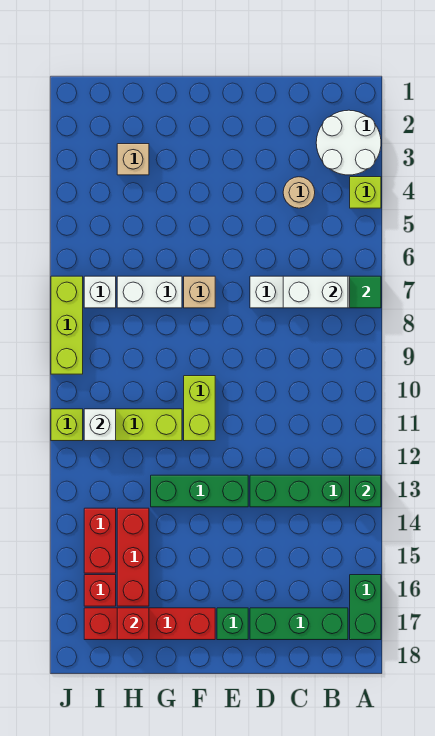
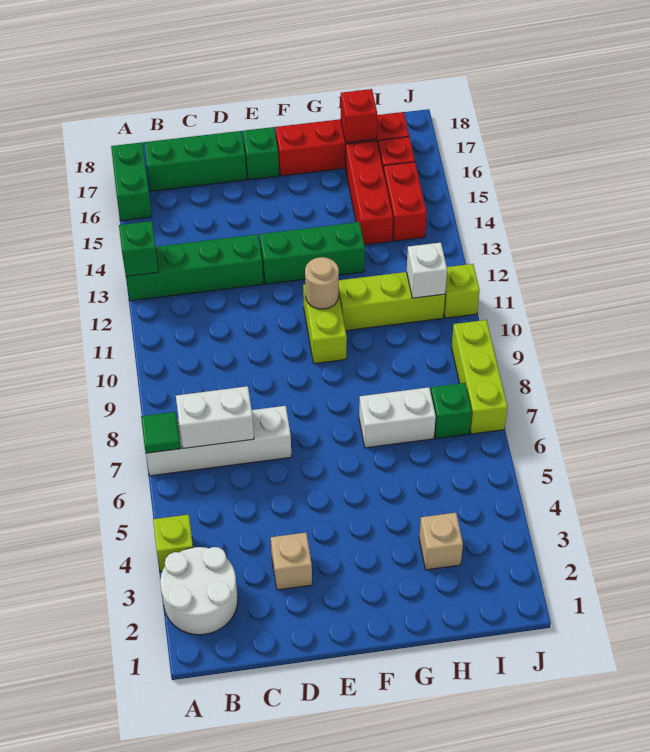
tan 1x1 round brick [283,177,315,208] -> tan 1x1 round brick moved to [305,257,339,309]
tan 1x1 brick [184,276,215,308] -> tan 1x1 brick moved to [271,533,312,590]
white 1x1 brick [84,276,116,308] -> green 1x1 brick [431,383,472,439]

